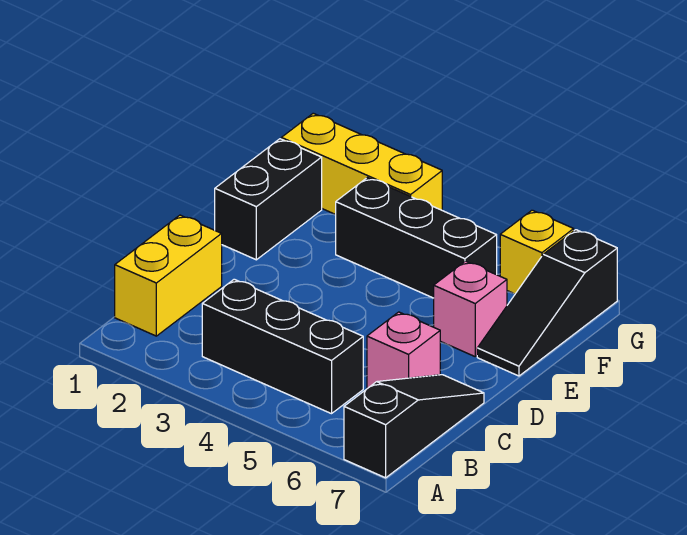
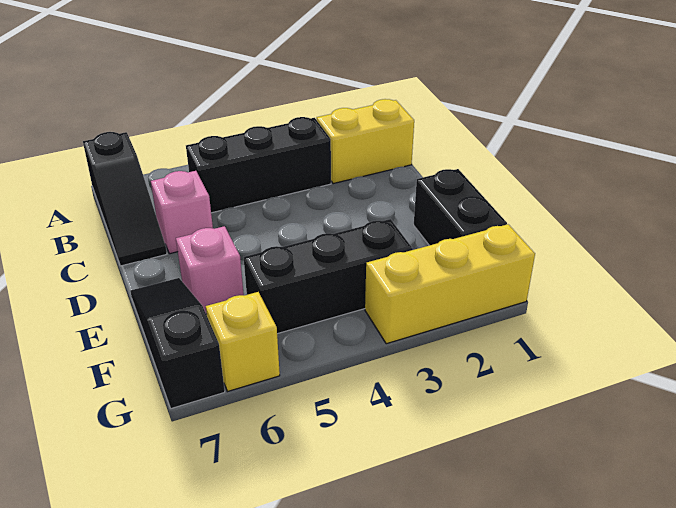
yellow 1x2 brick [115,215,222,336] -> yellow 1x2 brick turned to [317,99,414,184]

